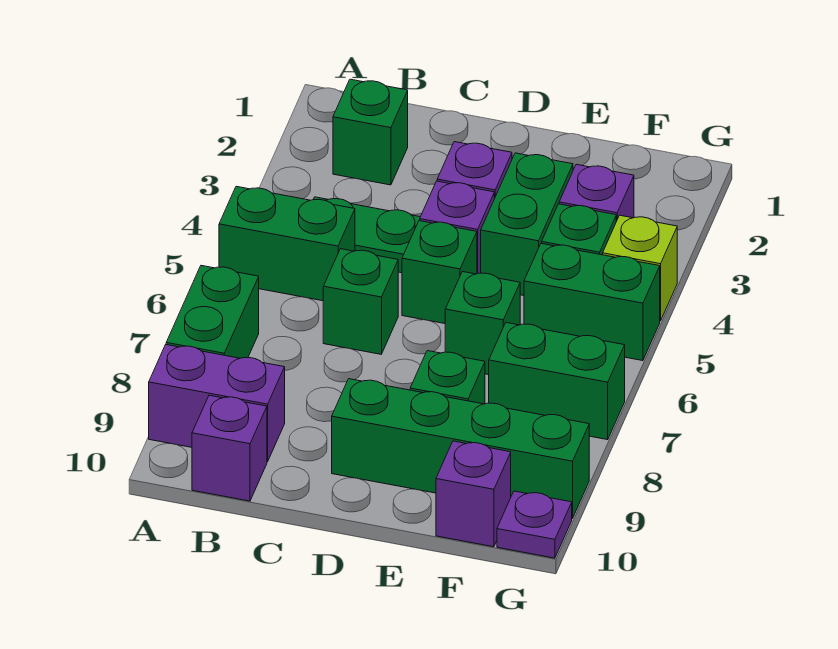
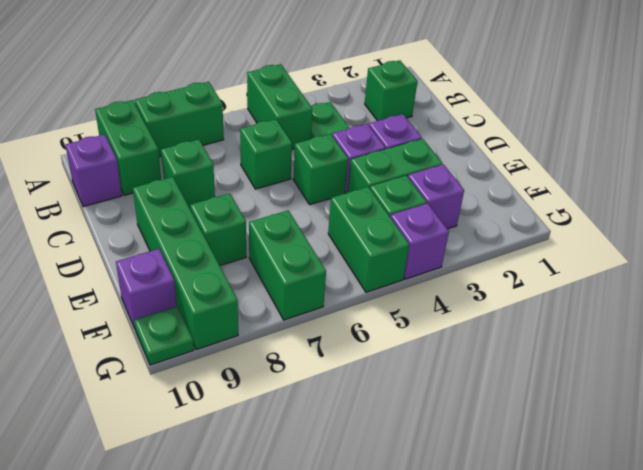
purple 1x2 brick [149,345,285,462] -> green 1x2 brick [95,100,161,195]
green 1x1 brick [445,272,520,375] -> green 1x1 brick moved to [161,139,215,208]
lime 1x1 brick [603,215,677,321] -> purple 1x1 brick [390,203,449,279]
purple 1x1 plate [497,491,572,558] -> green 1x1 plate [134,306,194,365]

